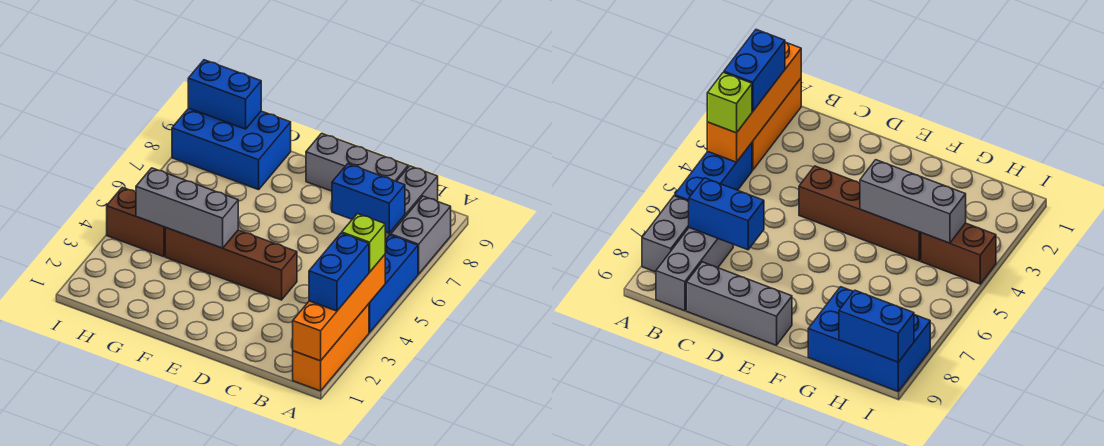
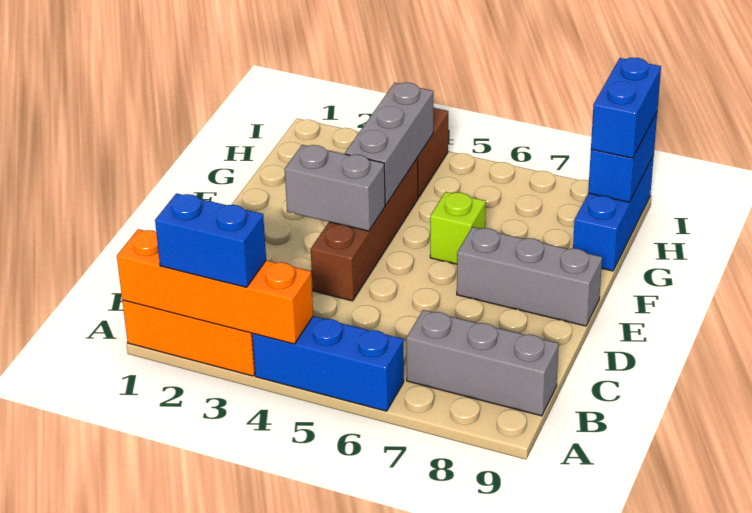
lime 1x1 brick [342,214,385,272] -> lime 1x1 brick moved to [430,192,486,264]
grey 1x2 brick [391,196,451,274] -> grey 1x2 brick moved to [285,145,385,231]
blue 1x2 brick [332,164,405,233] -> blue 1x2 brick moved to [591,58,661,158]
grey 1x3 brick [306,133,408,191] -> grey 1x3 brick turned to [457,227,602,326]
blue 2x3 brick [172,108,291,190] -> blue 1x3 brick [573,155,654,271]

